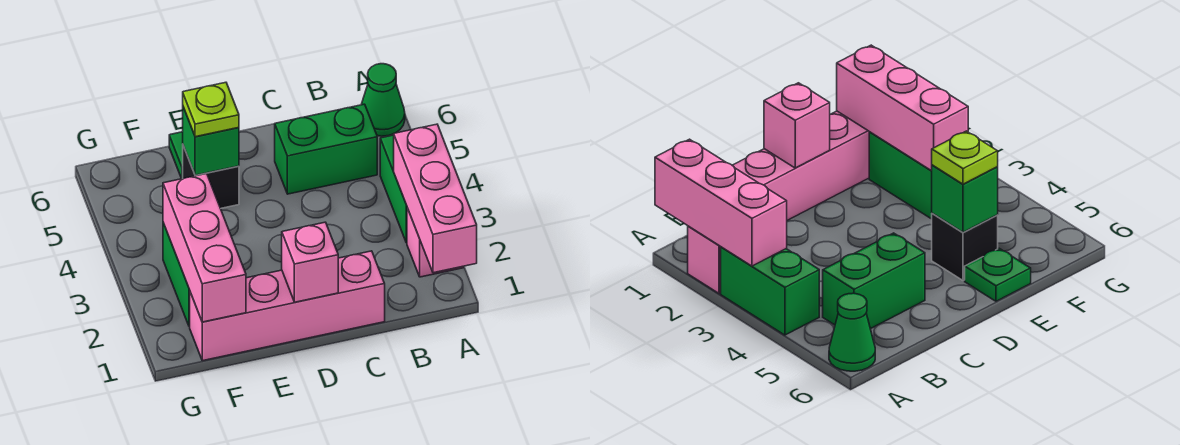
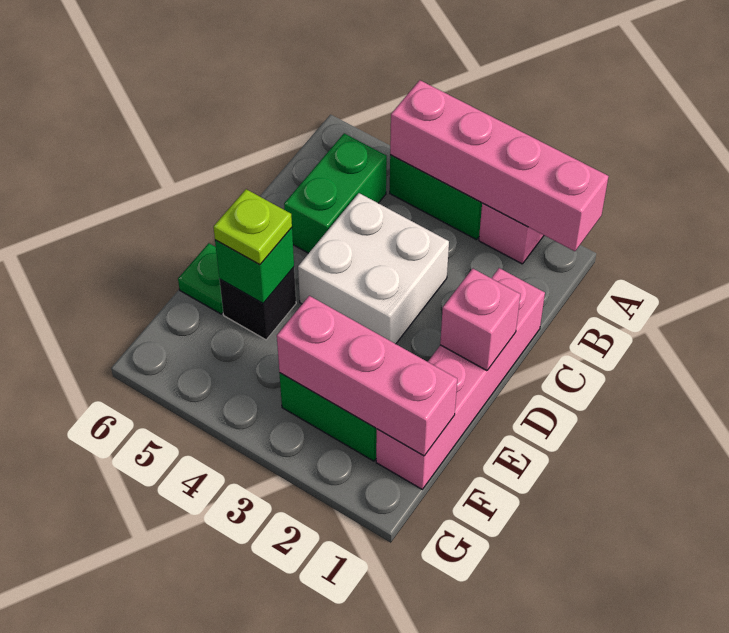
pink 1x3 brick [394,124,477,273] -> pink 1x4 brick [390,80,608,251]
green 1x1 cone [361,64,405,136] -> none
none -> white 2x2 brick [298,193,449,344]

